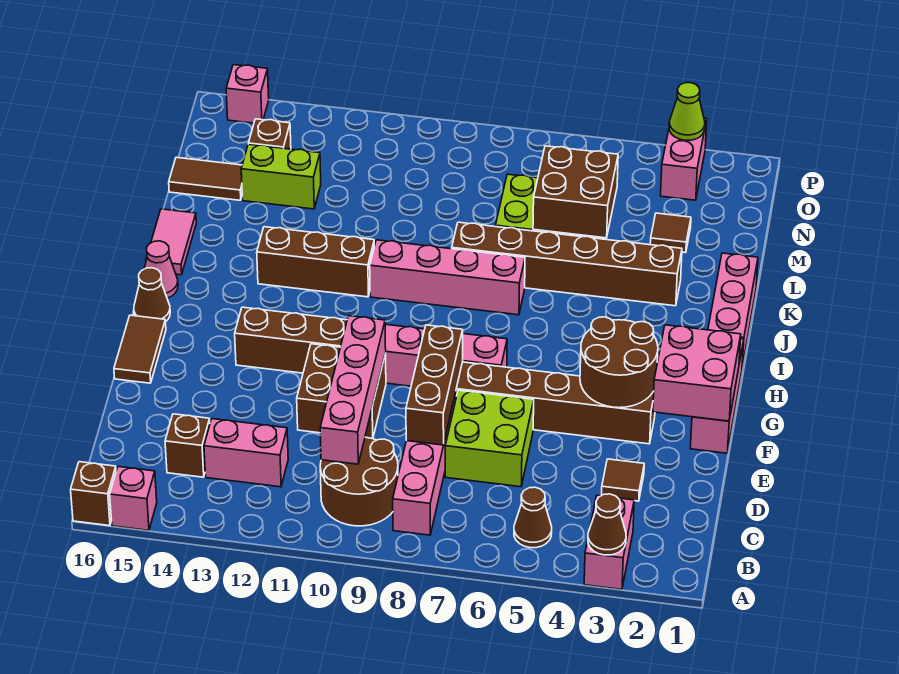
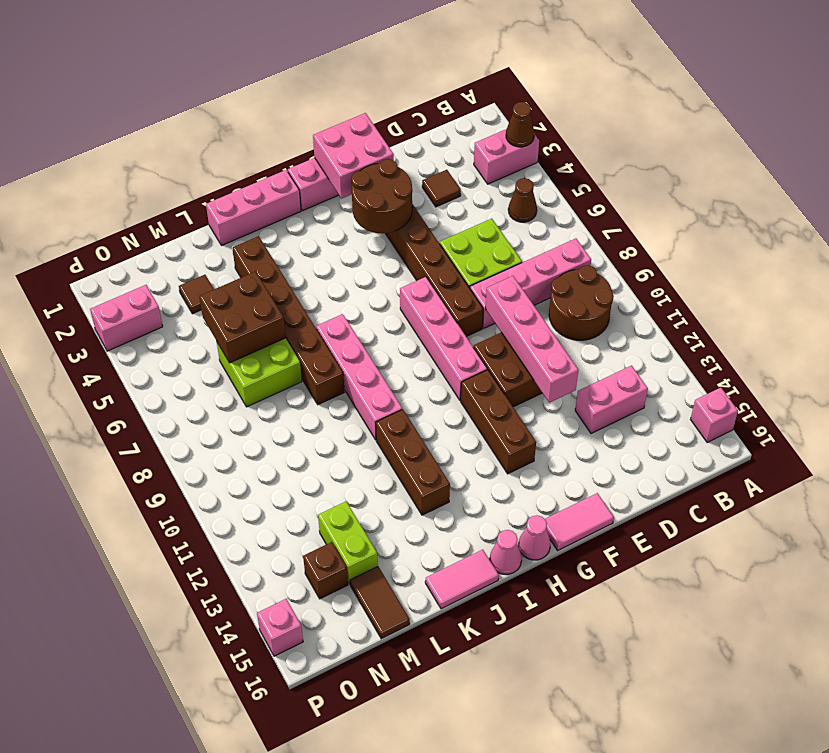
brown 1x1 brick [71,462,116,526] -> none
pink 1x4 brick [320,316,386,464] -> pink 1x4 brick turned to [486,276,578,403]
pink 1x2 brick [204,419,288,487] -> pink 1x2 brick turned to [575,366,648,433]
brown 1x1 brick [165,414,210,477] -> none
brown 1x3 brick [406,325,463,445] -> none
brown 1x2 tile [114,315,166,383] -> pink 1x2 tile [545,493,614,551]
brown 1x1 cone [134,268,170,321] -> pink 1x1 cone [519,515,551,560]
lime 1x1 cone [669,83,705,140] -> none

